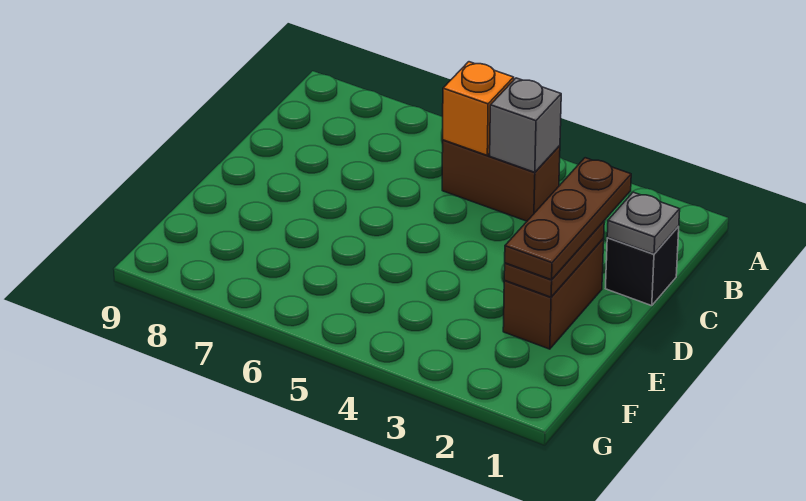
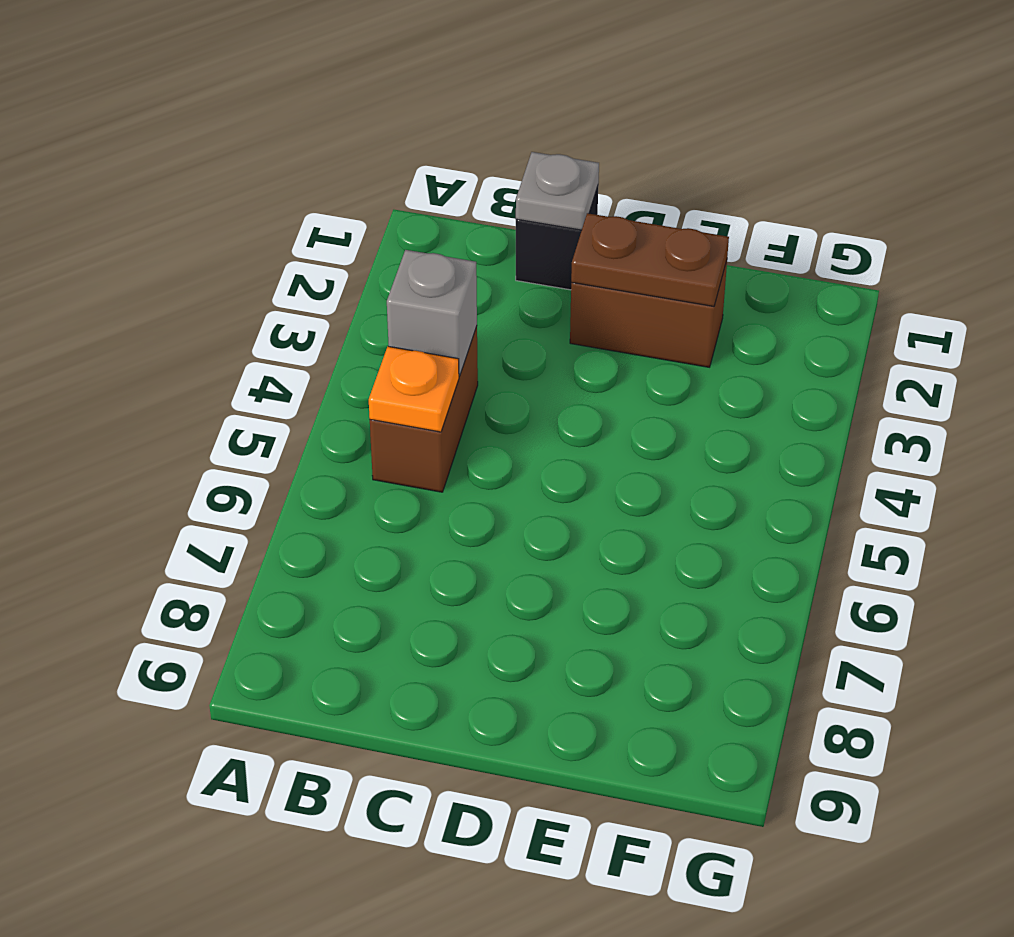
orange 1x1 brick [443,62,514,155] -> orange 1x1 plate [369,346,459,432]
brown 1x3 plate [505,158,631,280] -> none

